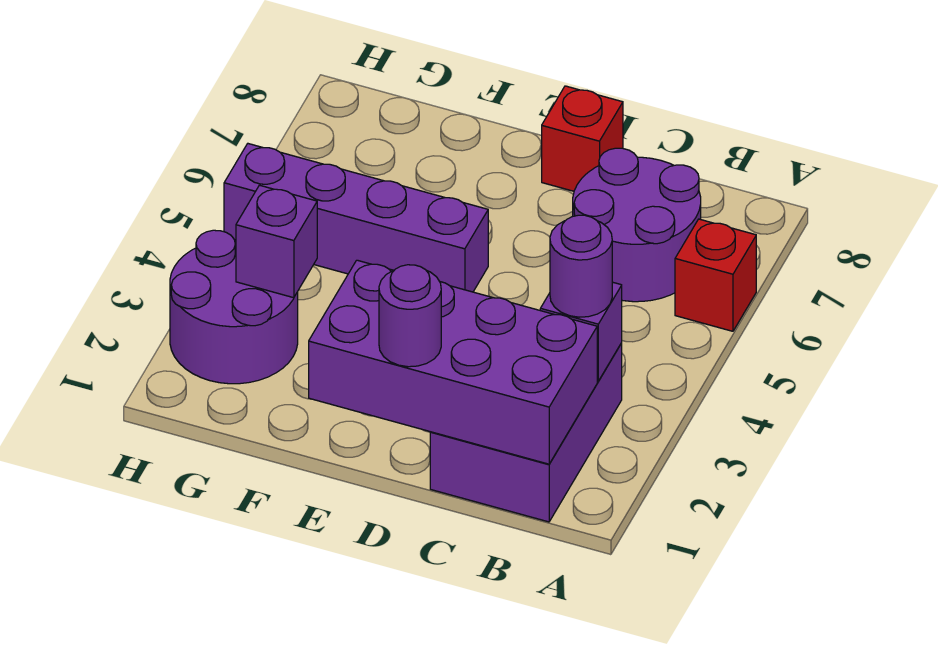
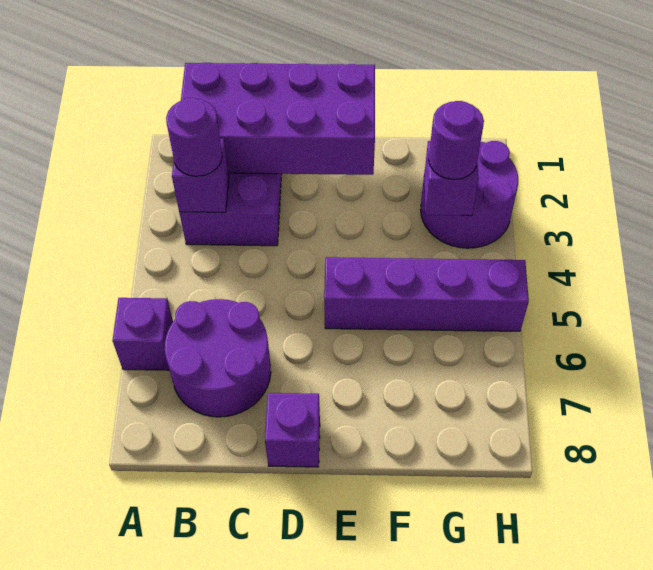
red 1x1 brick [675,219,756,331] -> purple 1x1 brick [113,298,173,370]
purple 1x1 round brick [379,265,441,367] -> purple 1x1 round brick moved to [429,101,484,179]
red 1x1 brick [542,86,623,191] -> purple 1x1 brick [265,393,320,467]

